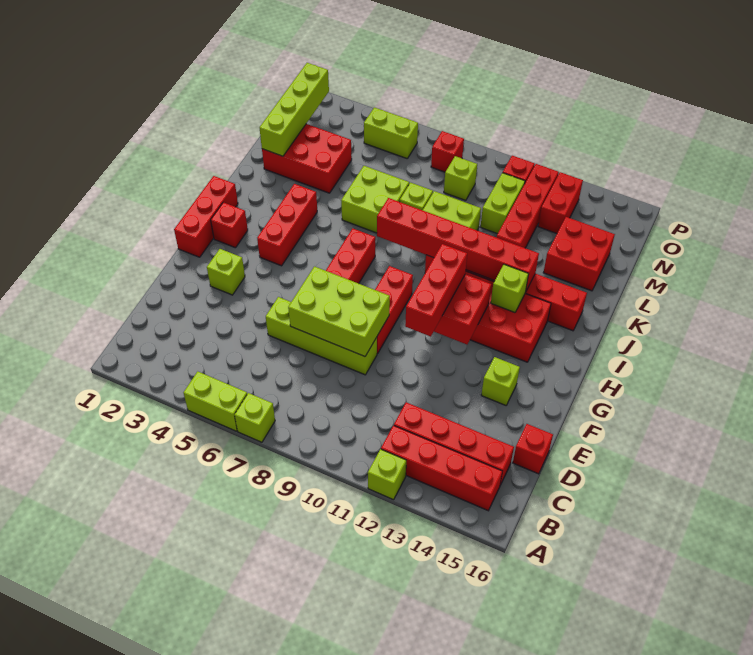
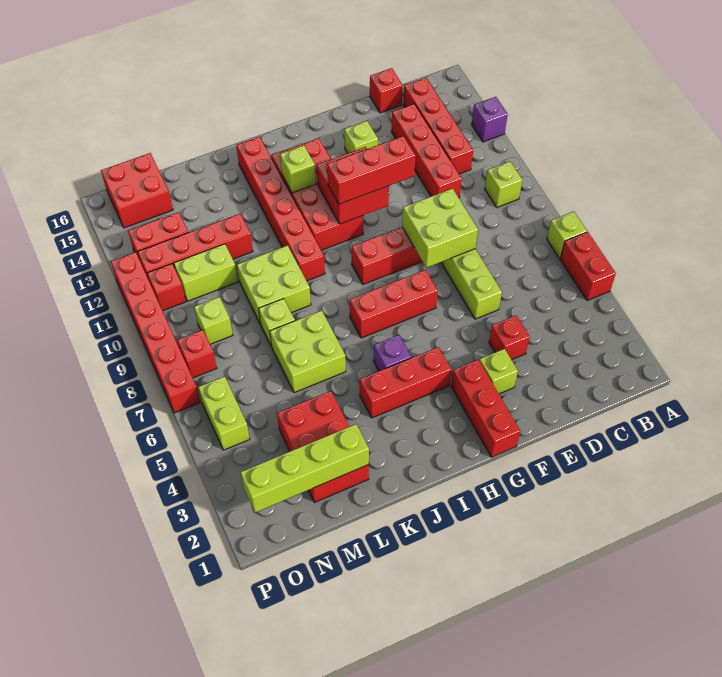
lime 1x2 brick [184,372,247,431] -> red 1x2 brick [560,232,616,300]
lime 1x1 brick [368,449,406,500] -> lime 1x1 brick moved to [485,161,522,207]
none -> purple 1x1 brick [472,97,508,142]
red 1x4 brick [381,425,503,511] -> red 1x4 brick moved to [391,104,462,198]
lime 2x3 brick [288,267,390,357] -> lime 2x2 brick [402,188,478,268]
red 1x3 brick [174,176,238,257] -> red 1x3 brick turned to [451,360,520,457]
red 1x1 brick [211,202,248,248] -> red 1x1 brick moved to [489,315,530,360]
none -> purple 1x1 brick [374,335,411,371]
red 1x6 brick [377,198,539,291] -> red 1x6 brick moved to [111,252,200,413]
red 2x2 brick [543,217,615,291] -> red 2x2 brick moved to [101,153,173,228]

